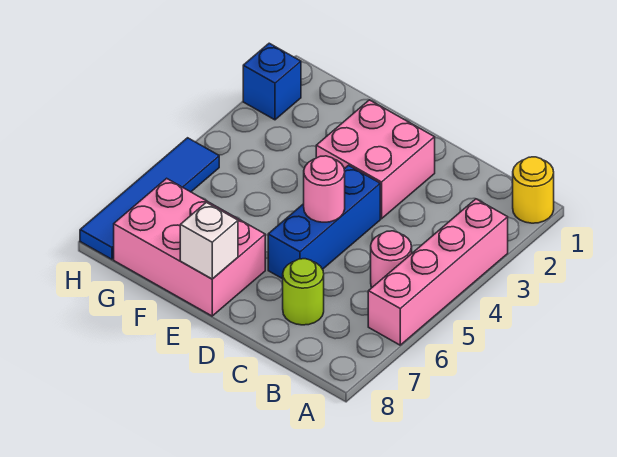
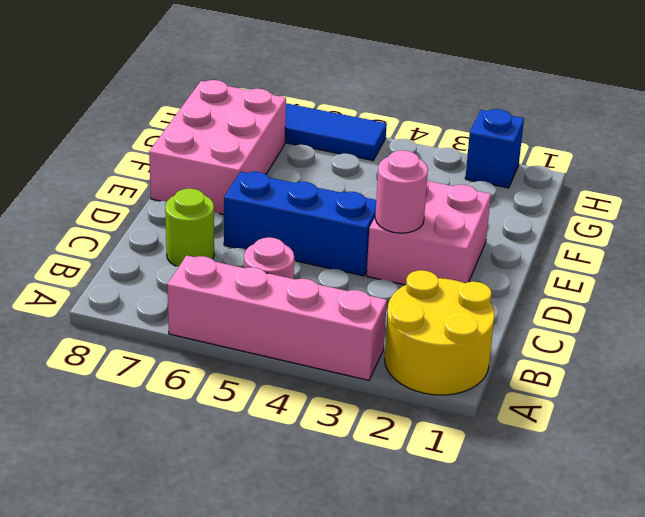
yellow 1x1 round brick [513,157,554,223] -> yellow 2x2 round brick [384,270,494,395]
pink 1x1 round brick [304,156,345,222] -> pink 1x1 round brick moved to [375,150,428,233]
white 1x1 brick [180,202,238,279] -> none

